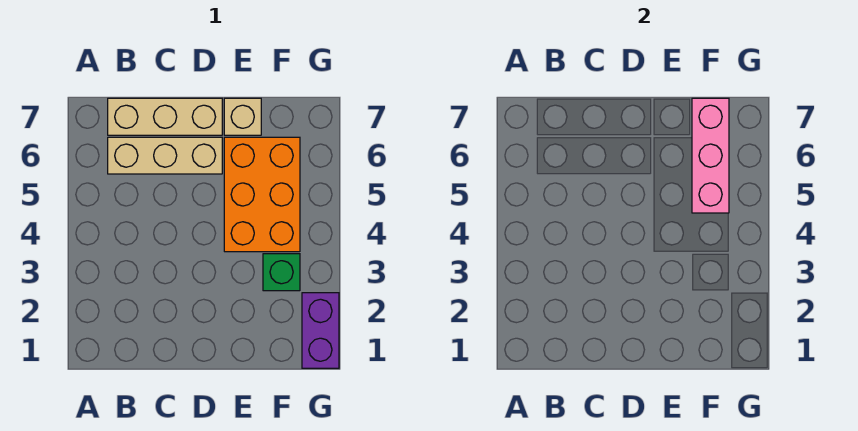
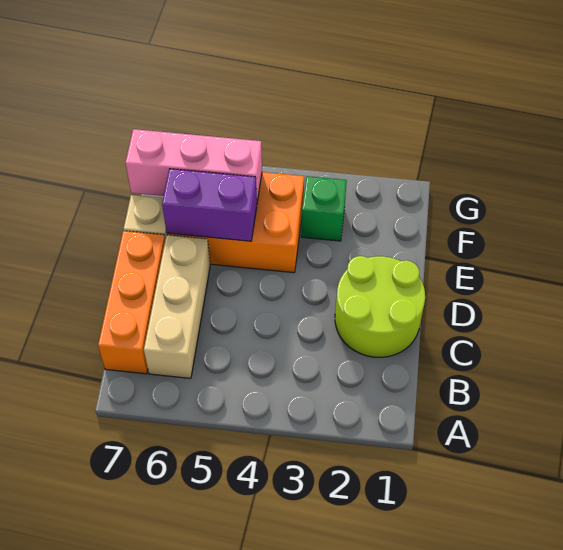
tan 1x3 brick [108,98,222,135] -> orange 1x3 brick [98,231,165,374]
none -> lime 2x2 round brick [335,256,425,357]
purple 1x2 brick [302,293,339,368] -> purple 1x2 brick moved to [162,169,257,241]

